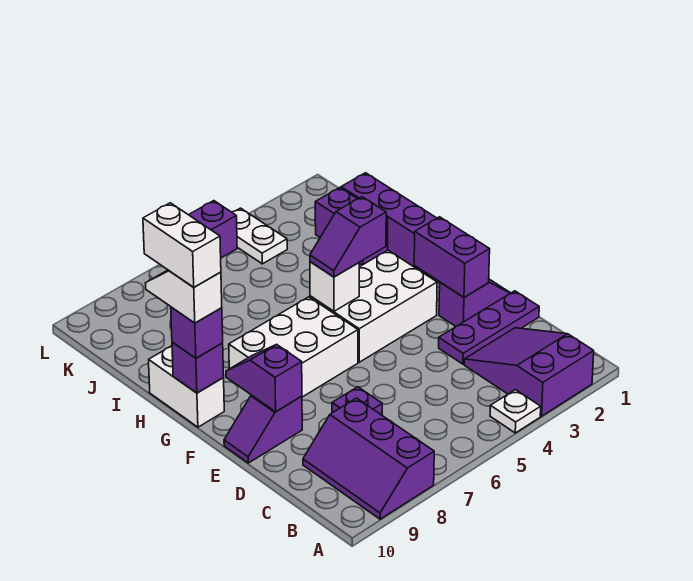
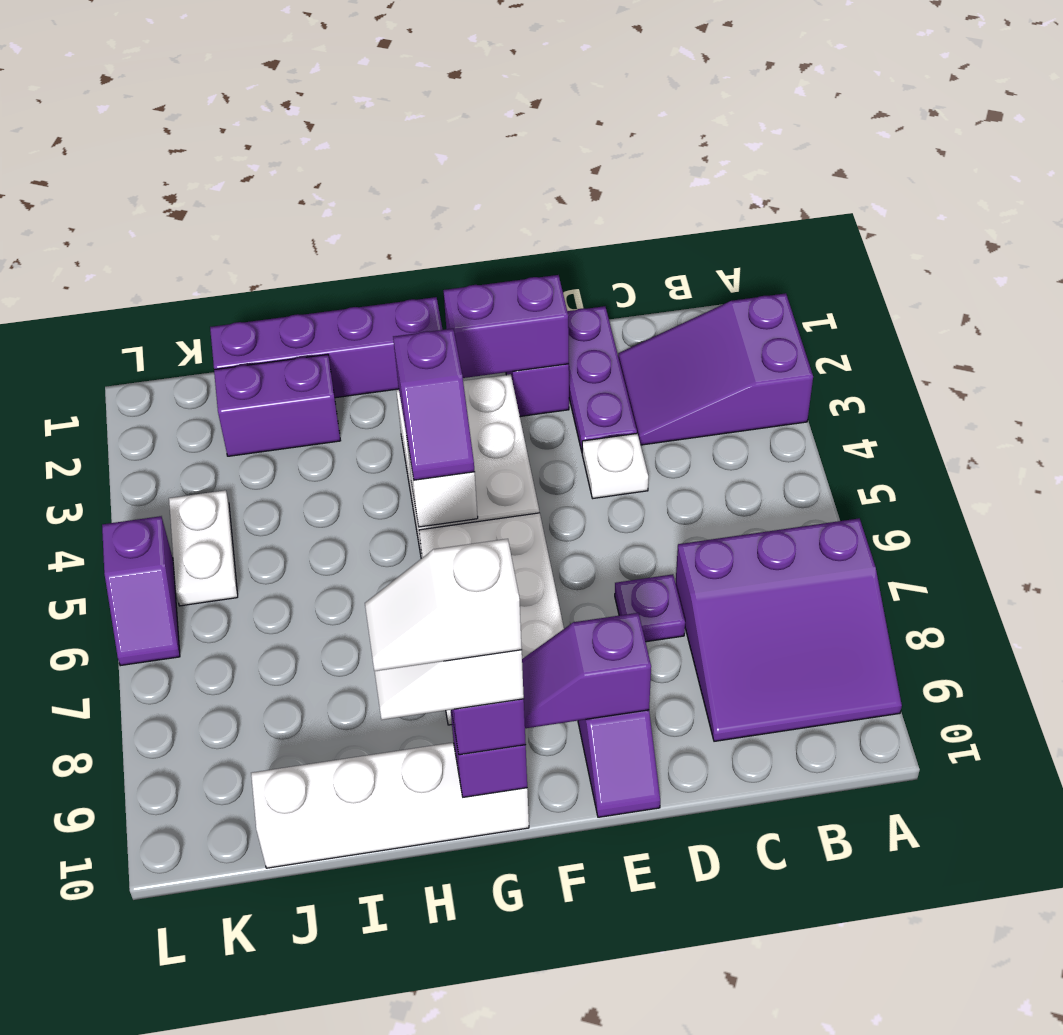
white 1x1 plate [490,390,541,433] -> white 1x1 plate moved to [582,434,648,498]
purple 2x3 slope [303,398,434,519] -> purple 3x3 slope [675,518,902,741]
white 1x2 brick [149,346,224,427] -> white 1x4 brick [251,742,529,868]
white 1x2 brick [143,203,221,287] -> white 1x2 slope [365,539,522,671]
white 1x2 plate [232,208,287,264] -> white 1x2 plate turned to [169,490,238,606]

